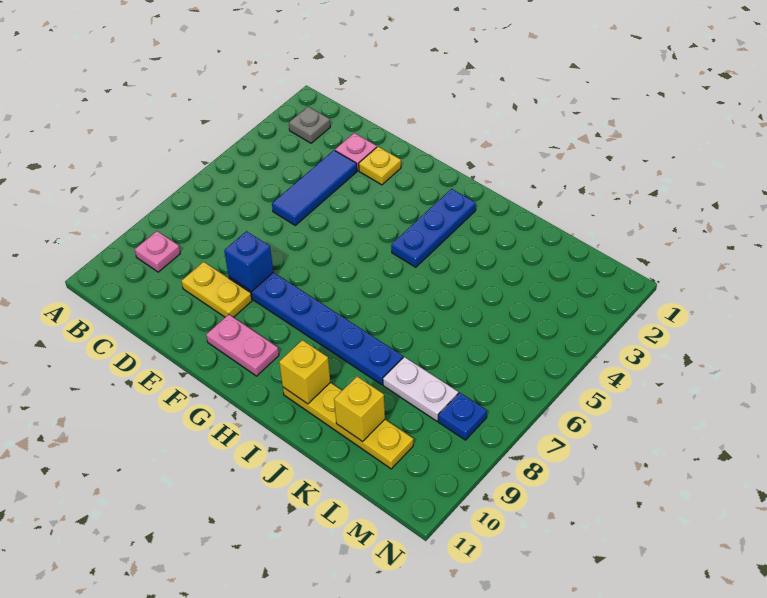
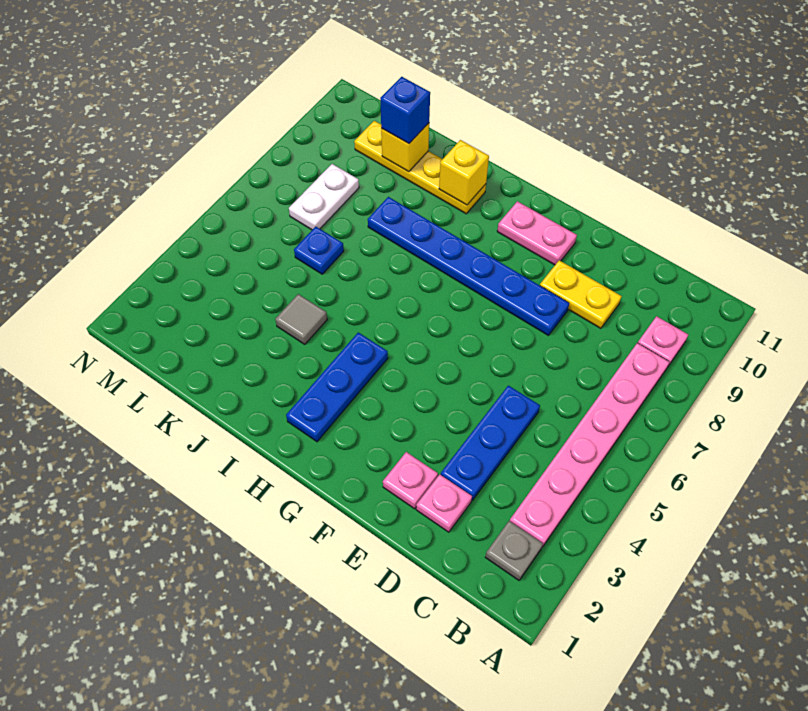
none -> pink 1x6 plate [510,343,669,547]
blue 1x3 tile [272,150,357,225] -> blue 1x3 plate [441,386,540,500]
yellow 1x1 plate [359,147,401,185] -> pink 1x1 plate [383,452,438,509]
blue 1x1 brick [224,231,273,291] -> blue 1x1 brick moved to [380,77,430,144]
none -> grey 1x1 tile [275,294,327,344]
white 1x2 plate [383,357,458,421] -> white 1x2 plate turned to [289,164,359,230]
blue 1x1 plate [438,393,487,440] -> blue 1x1 plate moved to [294,227,344,274]

